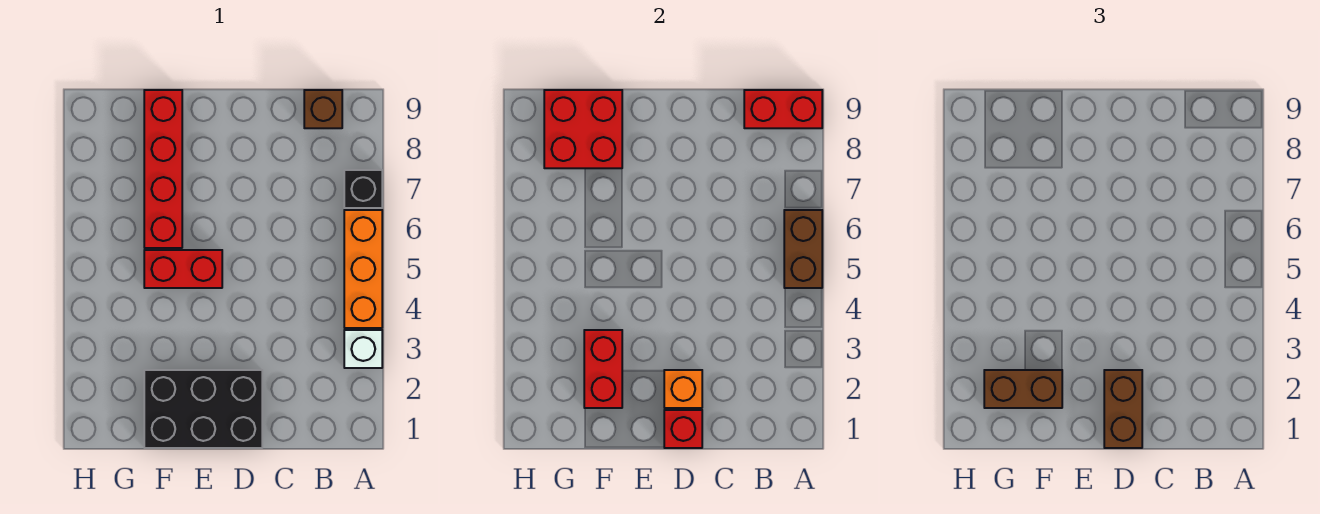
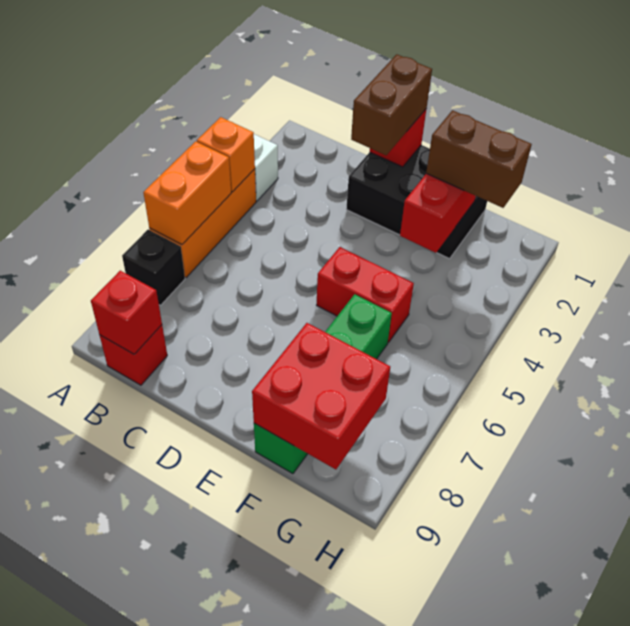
brown 1x2 brick [784,210,822,288] -> orange 1x2 brick [143,141,231,245]
red 1x2 brick [744,90,822,128] -> red 1x1 brick [91,271,162,354]
brown 1x1 brick [304,90,342,128] -> red 1x1 brick [100,325,167,385]
orange 1x1 brick [664,370,702,408] -> orange 1x1 brick moved to [197,117,255,192]
red 1x4 brick [144,90,182,248] -> green 1x4 brick [254,294,392,474]

